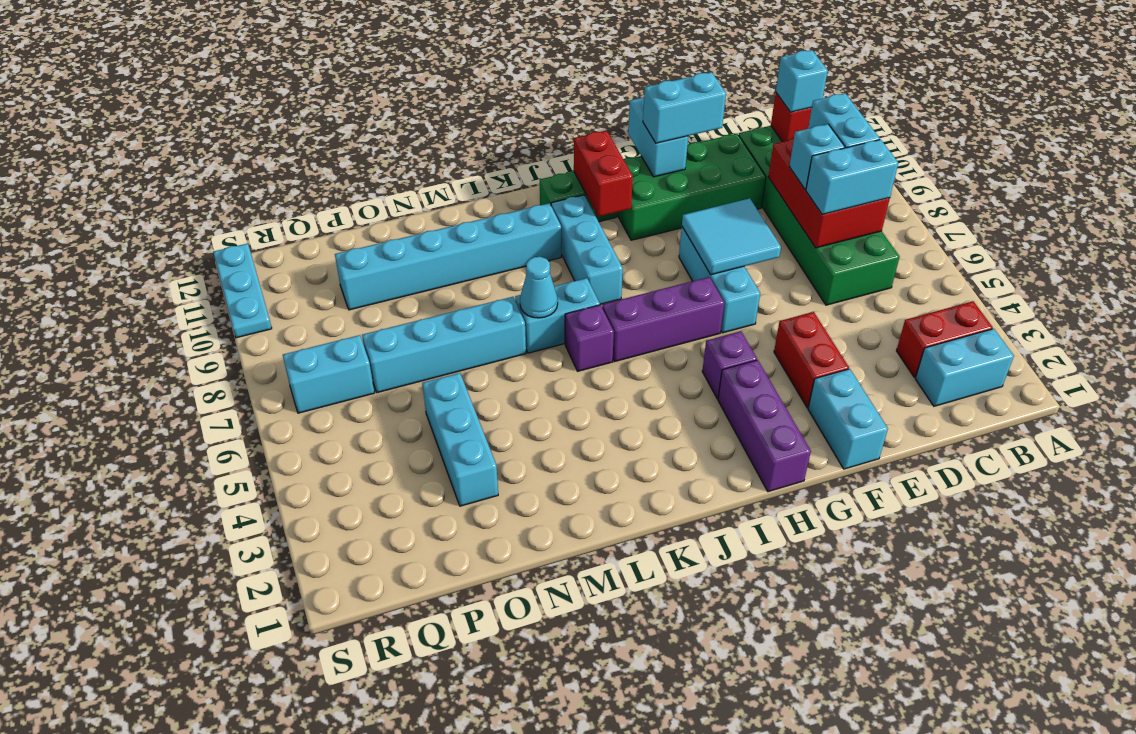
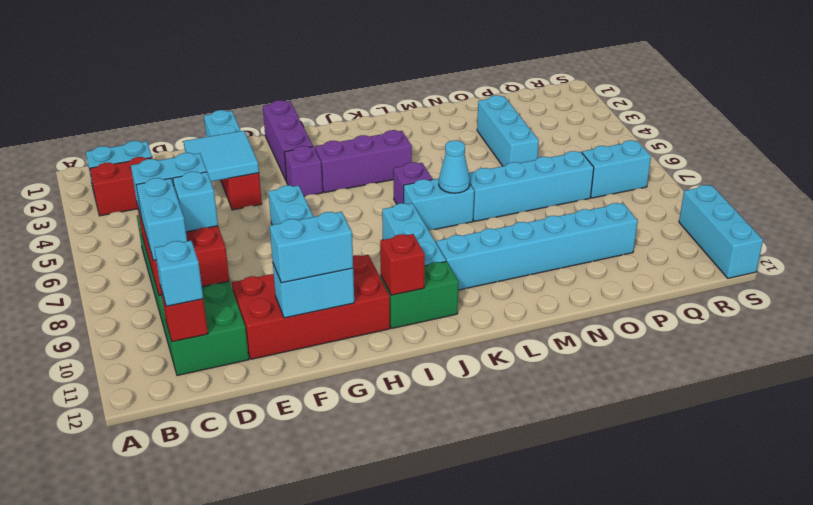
green 2x4 brick [617,134,766,240] -> red 2x4 brick [232,255,390,359]
cyan 2x2 tile [682,198,781,275] -> cyan 2x2 tile moved to [184,131,259,181]
cyan 1x2 brick [628,97,688,177] -> cyan 1x2 brick turned to [273,264,354,318]
purple 1x3 brick [602,277,724,362] -> purple 1x3 brick moved to [315,130,412,193]
red 1x2 brick [574,130,633,217] -> red 1x1 brick [380,234,425,295]
cyan 1x3 plate [213,244,272,338] -> cyan 1x3 brick [679,185,763,278]

